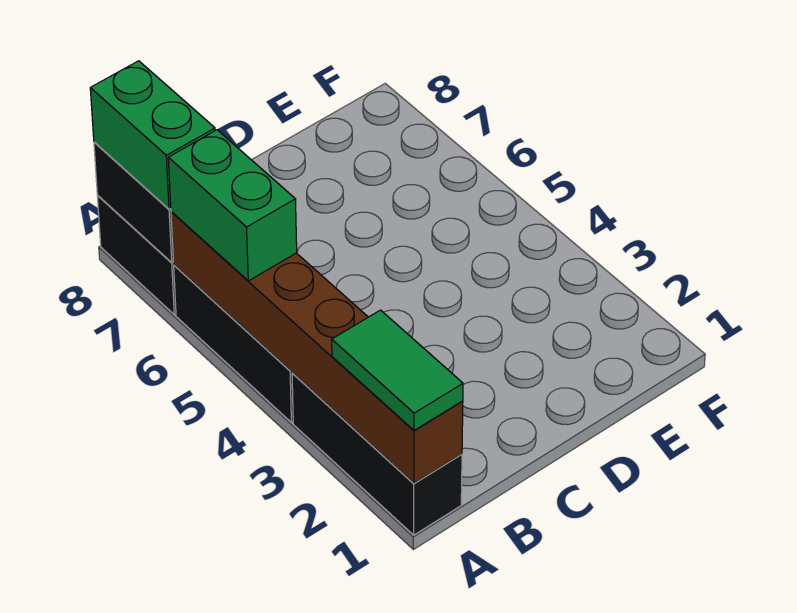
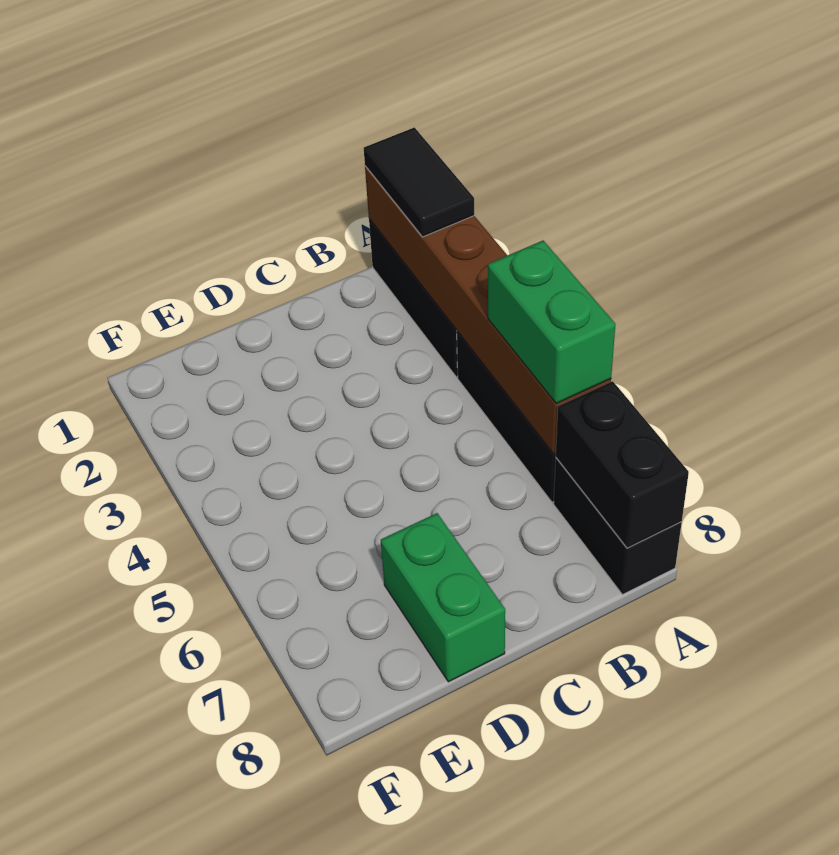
green 1x2 tile [332,310,463,430] -> black 1x2 tile [364,127,474,237]
green 1x2 brick [90,61,215,209] -> green 1x2 brick moved to [381,513,505,682]

